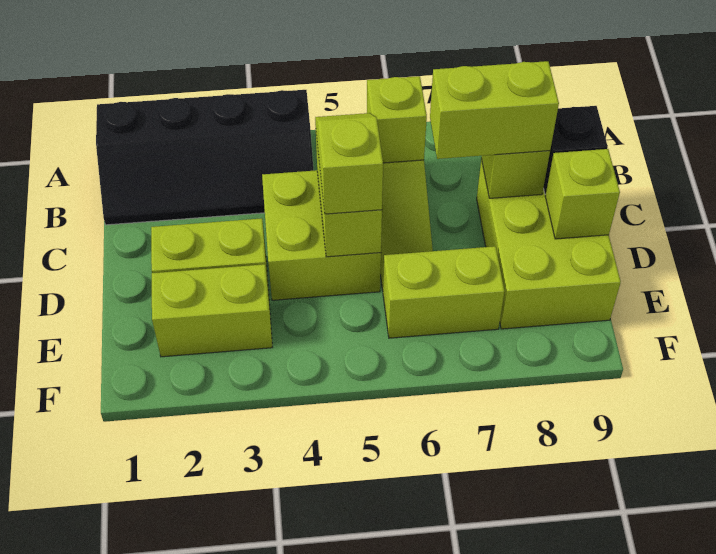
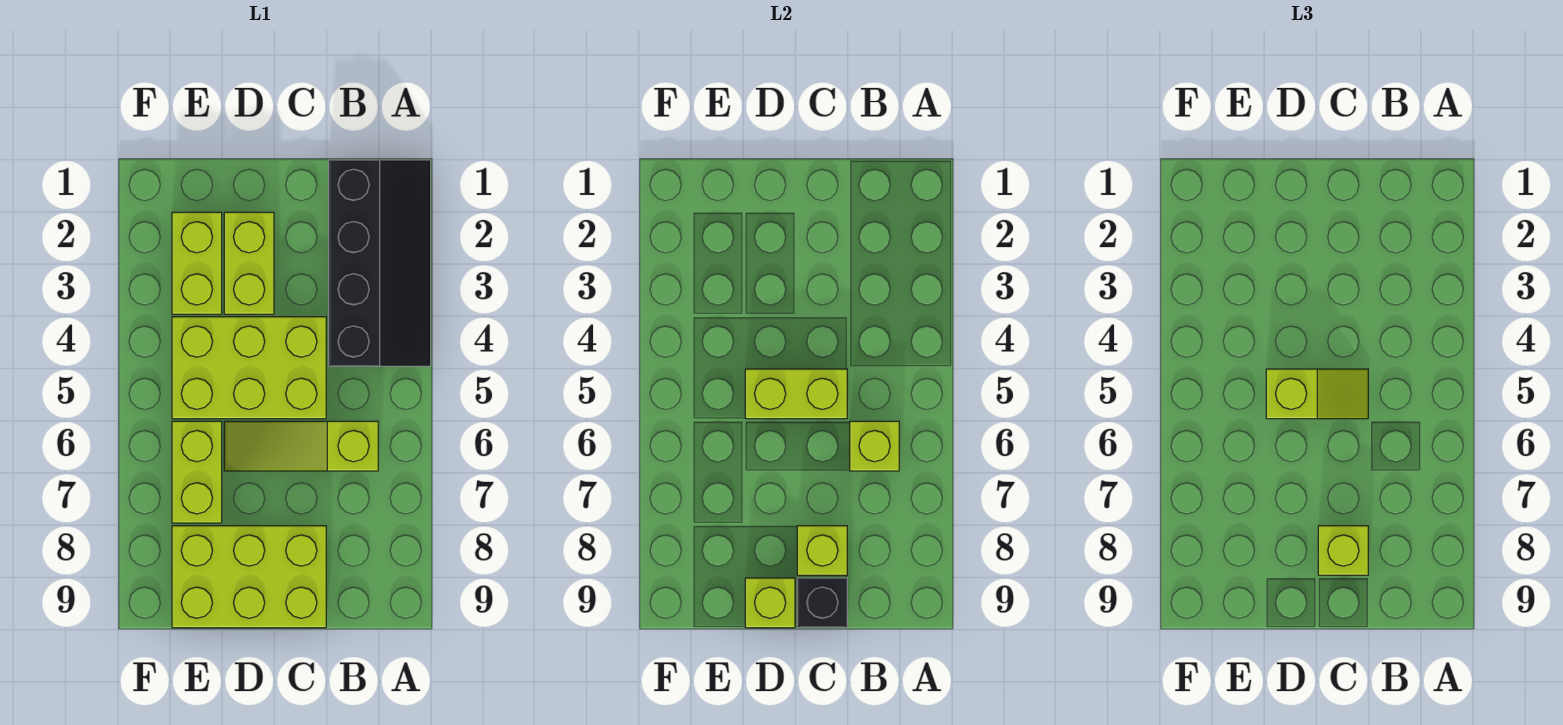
black 2x4 slope [96,90,314,225] -> black 2x4 slope turned to [329,160,431,366]
lime 2x2 brick [262,170,381,300] -> lime 2x3 brick [172,317,326,419]
lime 1x2 brick [430,61,559,159] -> lime 1x1 brick [1318,526,1368,575]

